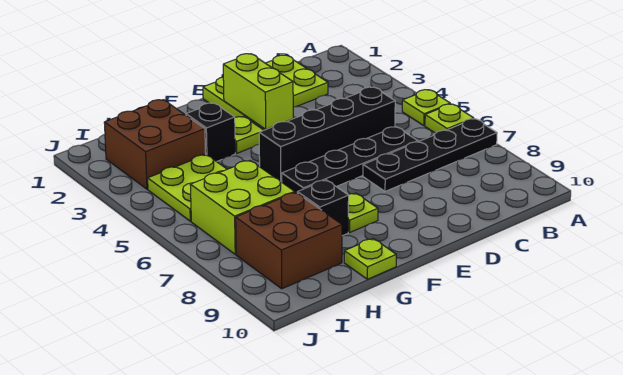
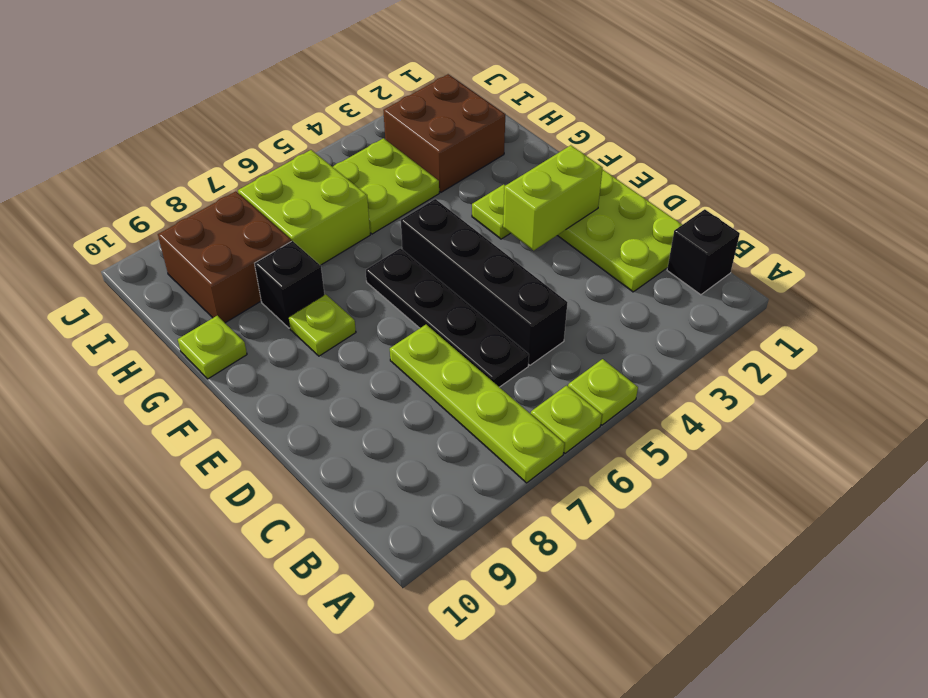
black 1x4 plate [363,119,497,191] -> lime 1x4 plate [390,325,564,483]
black 1x1 brick [186,103,235,162] -> black 1x1 brick moved to [667,209,740,295]

